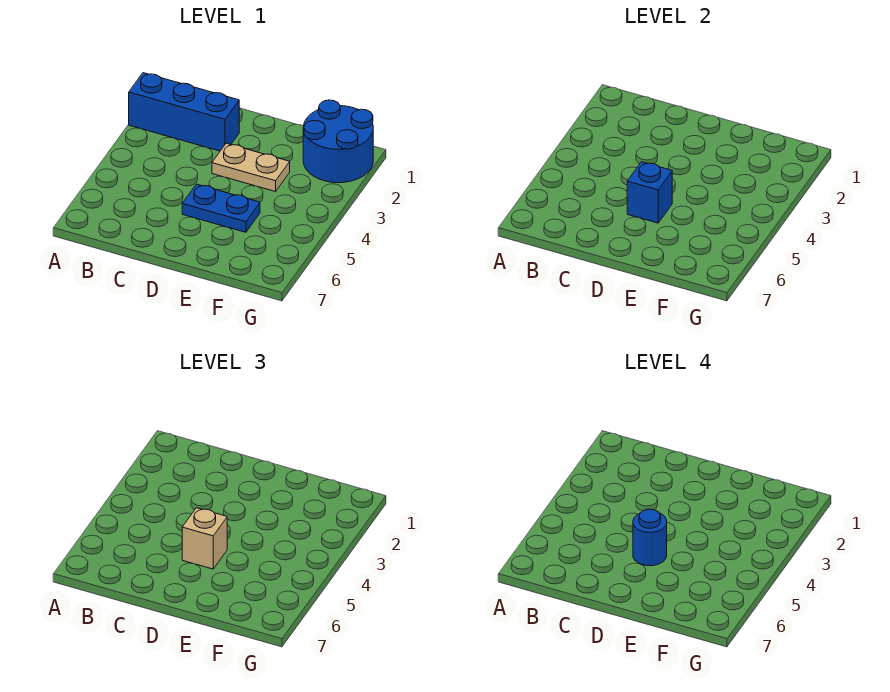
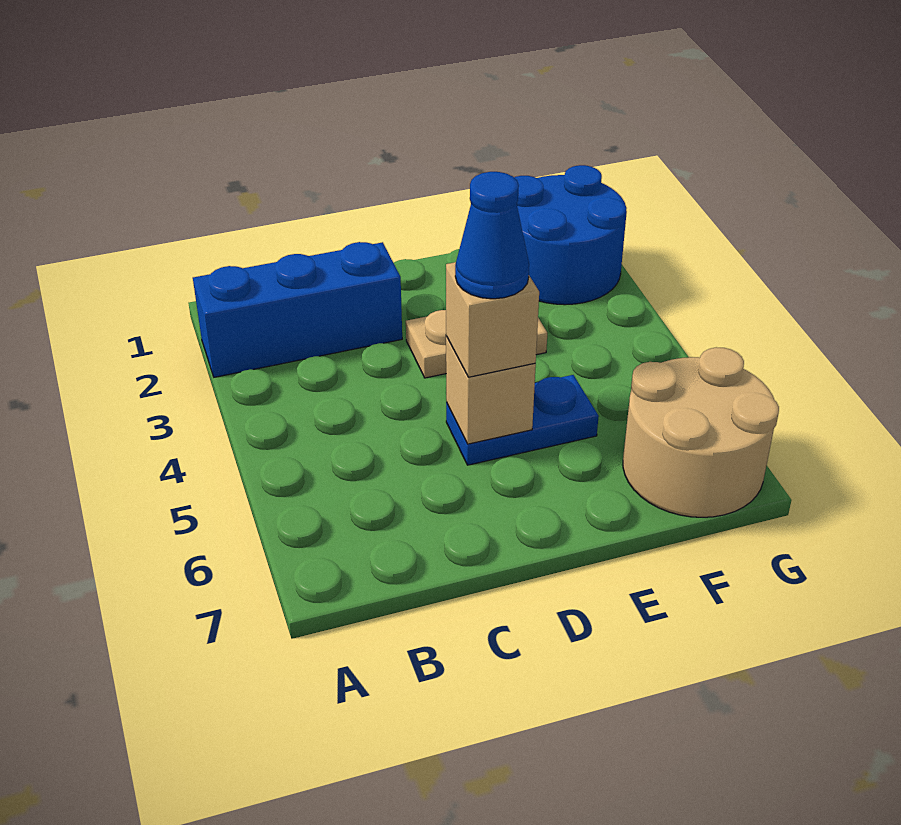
blue 1x1 brick [627,162,672,223] -> tan 1x1 brick [446,336,536,444]
blue 1x1 round brick [633,509,667,566] -> blue 1x1 cone [455,172,529,299]
none -> tan 2x2 round brick [623,347,779,517]

